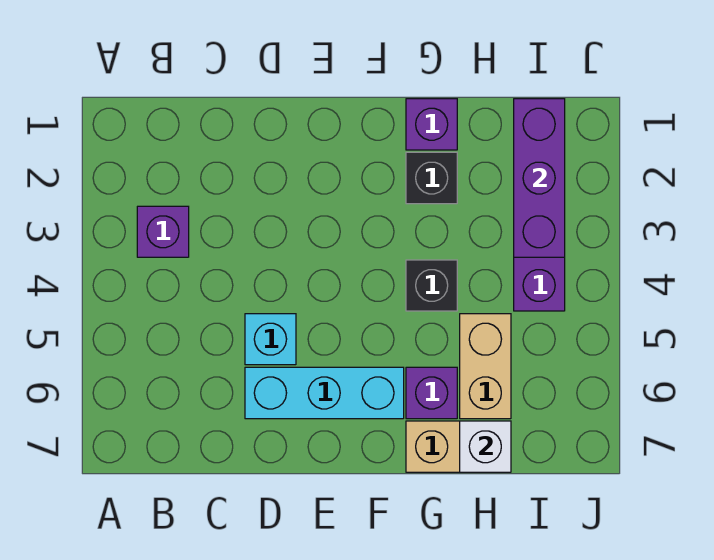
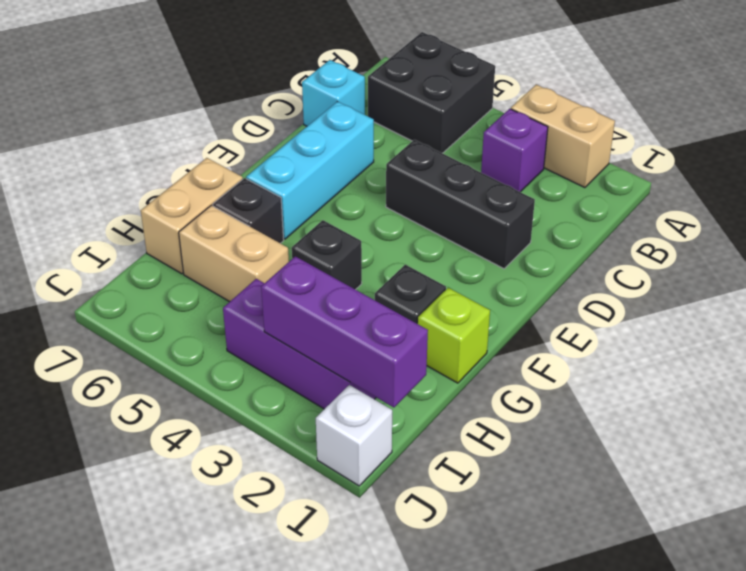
none -> tan 1x2 brick [511,85,615,188]
none -> black 2x2 brick [368,32,495,153]
none -> black 1x3 brick [386,140,535,269]
cyan 1x1 brick [245,314,296,365] -> cyan 1x1 brick moved to [302,60,365,126]
purple 1x1 brick [406,99,457,150] -> lime 1x1 brick [418,288,490,383]
purple 1x1 brick [406,367,457,419] -> black 1x1 brick [213,178,284,243]
white 1x1 brick [460,421,511,472] -> white 1x1 brick moved to [316,385,392,486]

